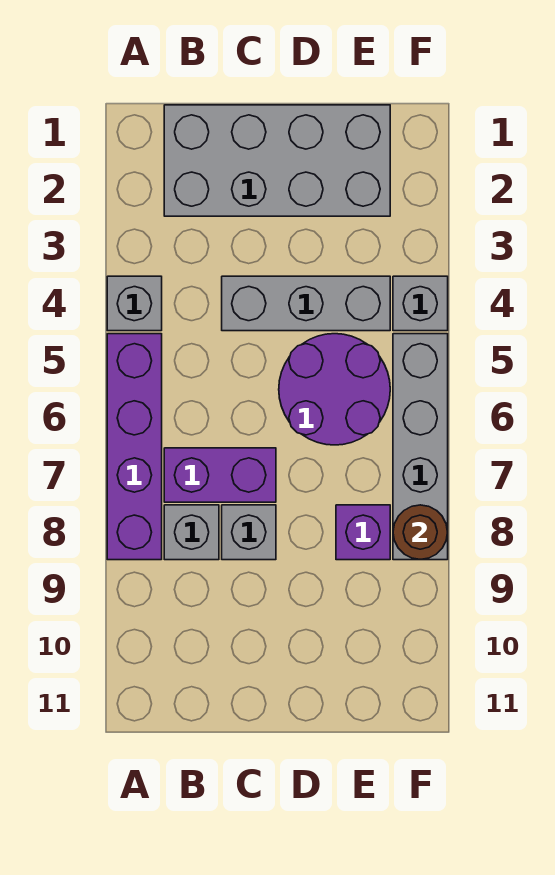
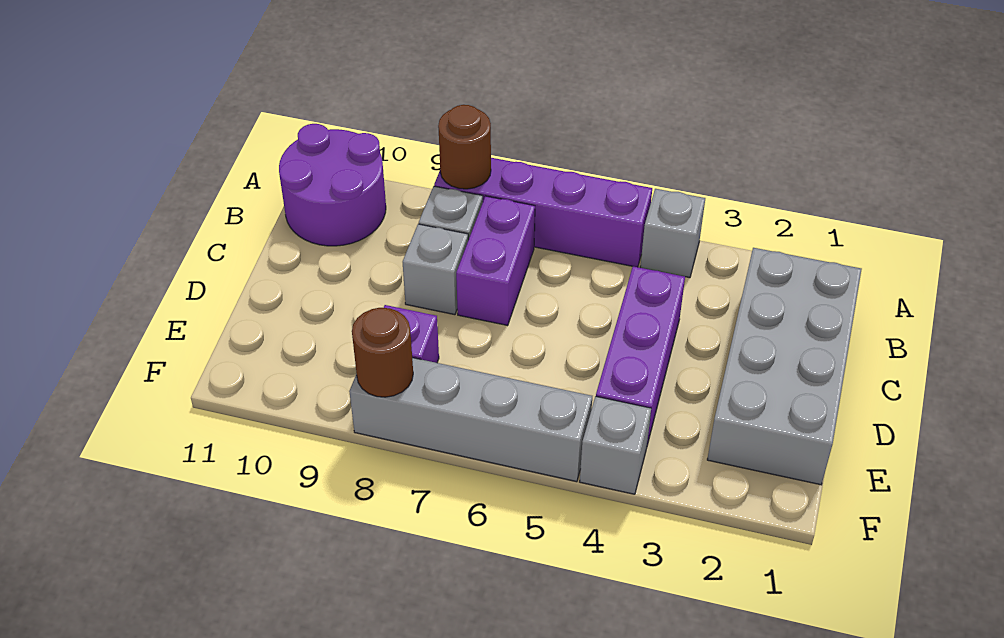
none -> brown 1x1 round brick [438,105,491,189]
grey 1x3 brick [222,276,390,331] -> purple 1x3 brick [596,266,685,445]
purple 2x2 round brick [279,334,390,445] -> purple 2x2 round brick moved to [279,124,386,246]

